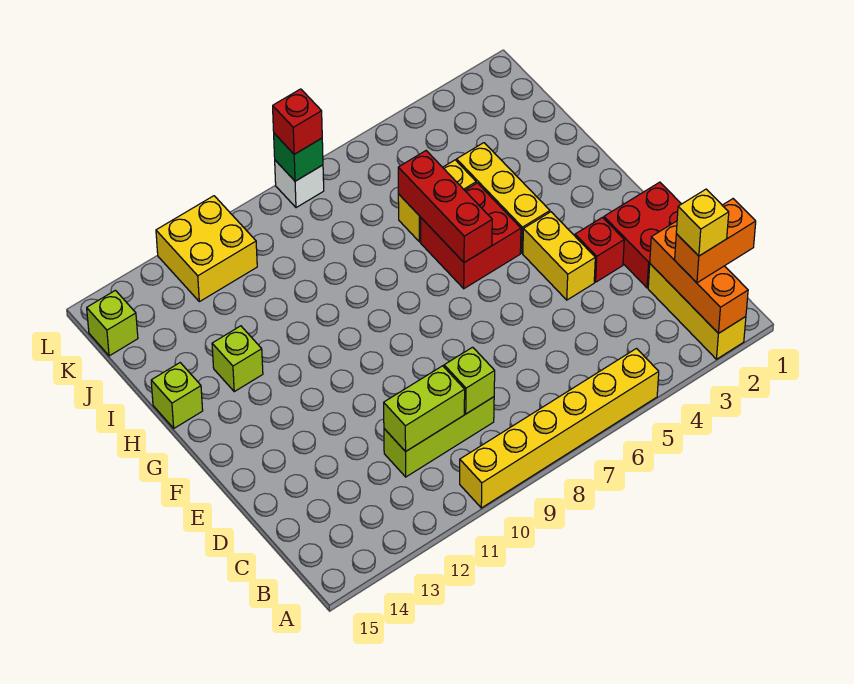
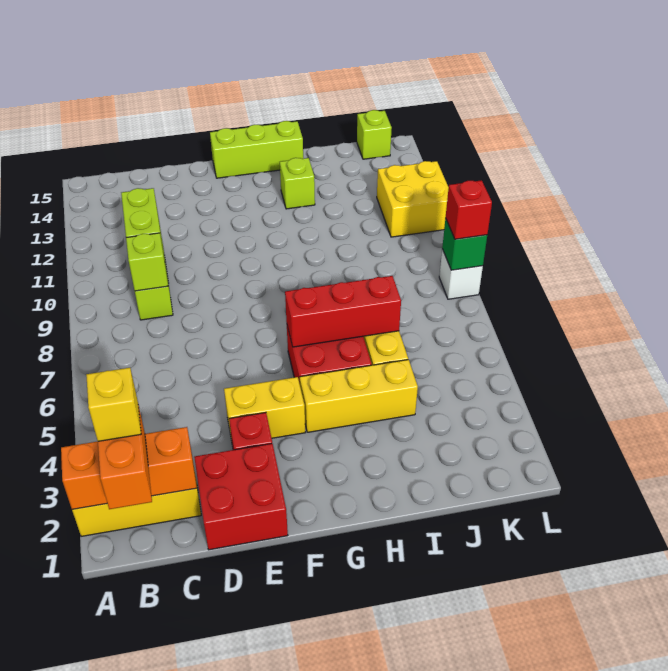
yellow 1x6 brick [460,349,659,508] -> none
lime 1x1 brick [151,363,203,428] -> lime 1x3 brick [210,121,303,178]

